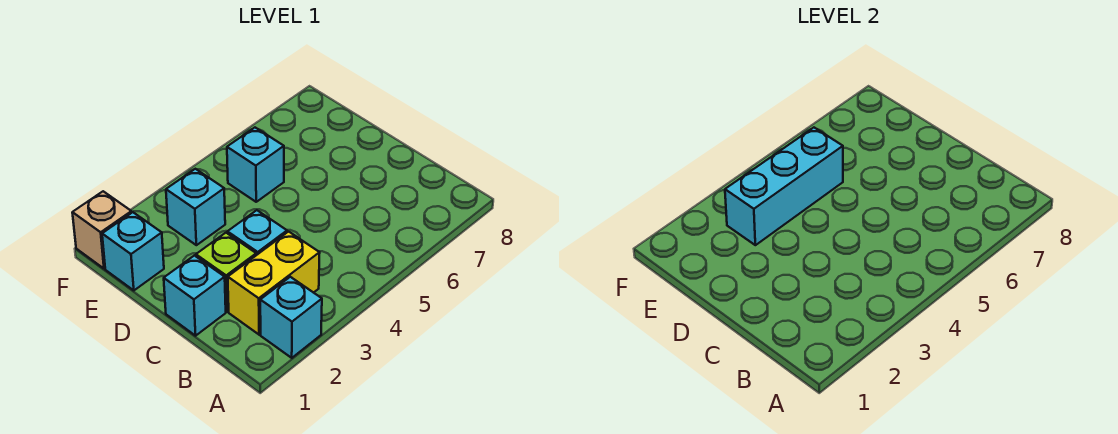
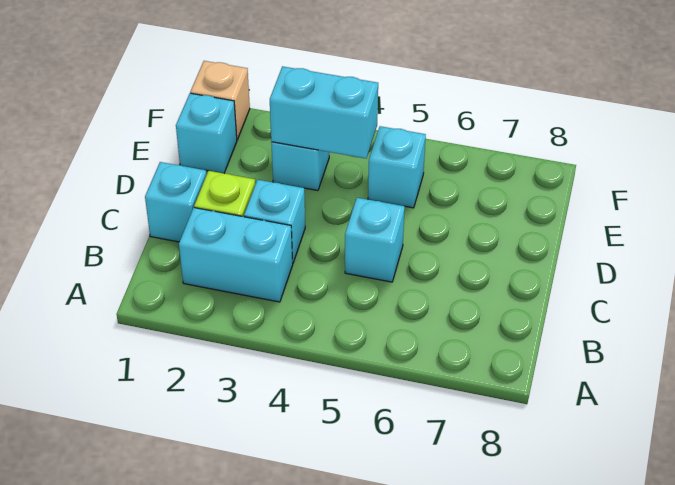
cyan 1x1 brick [260,277,322,358] -> cyan 1x1 brick moved to [345,198,405,282]
yellow 1x2 brick [228,232,320,335] -> cyan 1x2 brick [179,208,293,302]
cyan 1x3 brick [725,128,843,245] -> cyan 1x2 brick [270,66,378,158]

